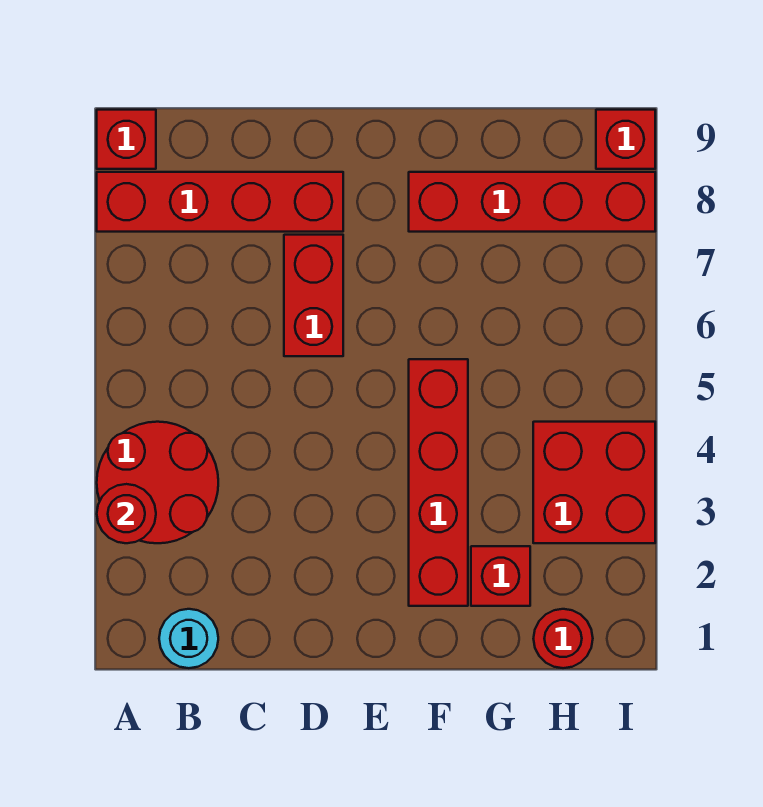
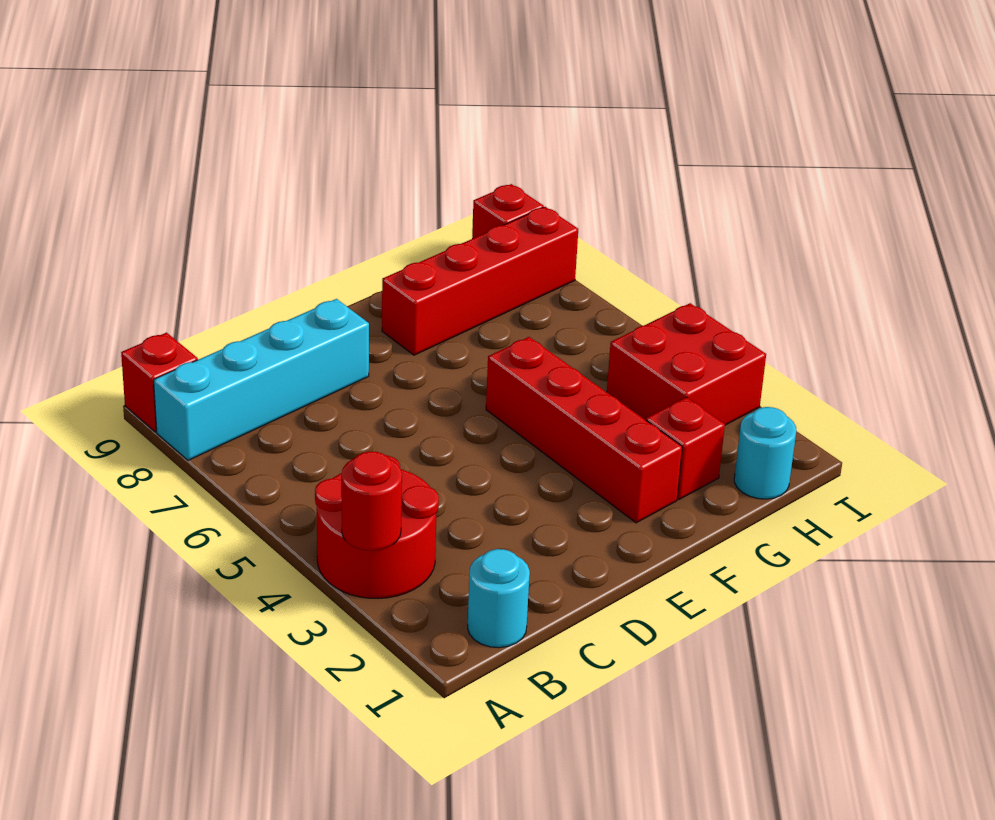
red 1x4 brick [97,172,343,232] -> cyan 1x4 brick [154,299,369,460]
red 1x2 brick [284,235,343,356] -> none
red 1x1 round brick [533,609,593,668] -> cyan 1x1 round brick [734,407,796,499]

